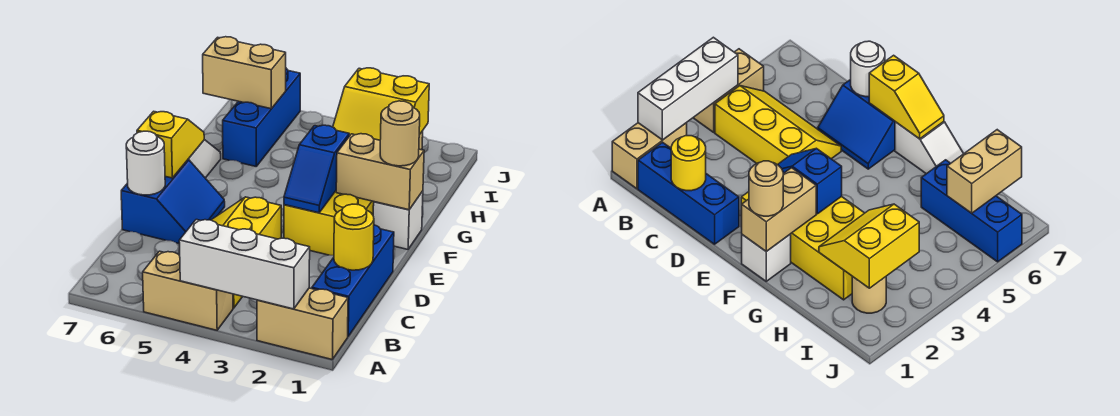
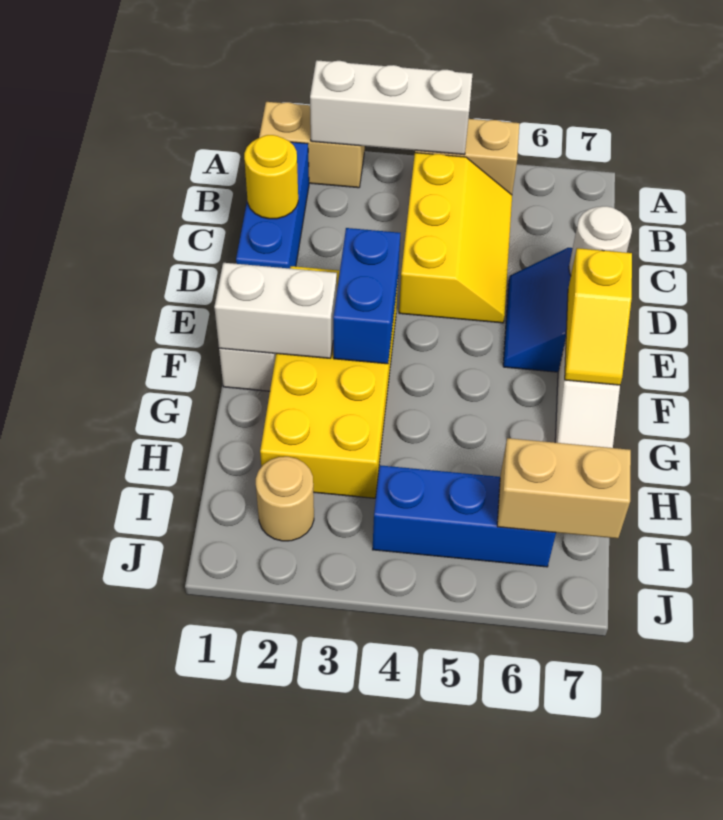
blue 1x2 slope [284,125,349,213] -> blue 1x2 brick [333,228,400,364]
tan 1x2 brick [336,134,424,210] -> white 1x2 brick [214,263,337,358]
tan 1x1 round brick [380,101,420,166] -> none
yellow 2x2 slope [333,68,429,140] -> none
blue 1x3 brick [223,69,300,166] -> blue 1x3 brick turned to [373,465,556,567]

